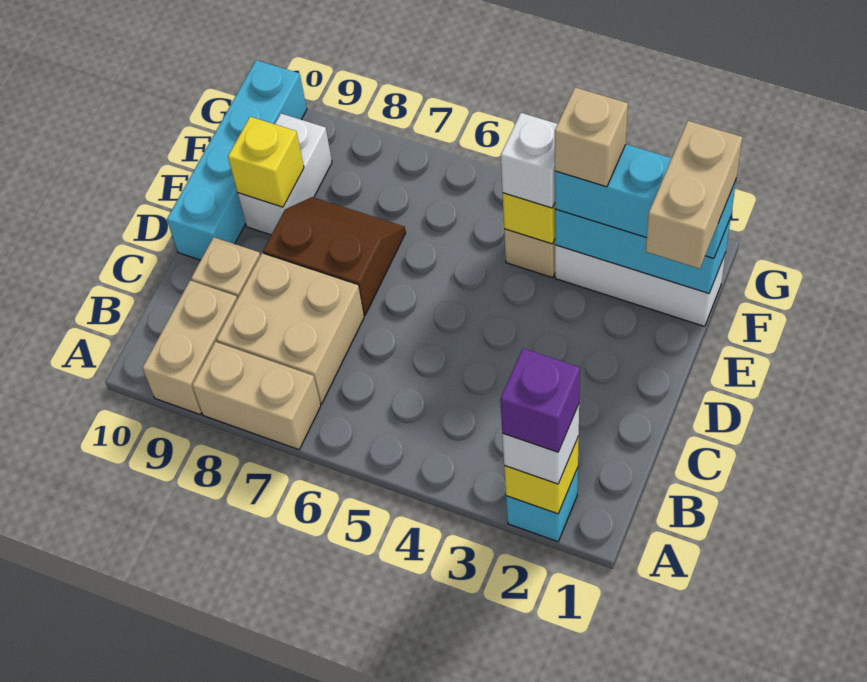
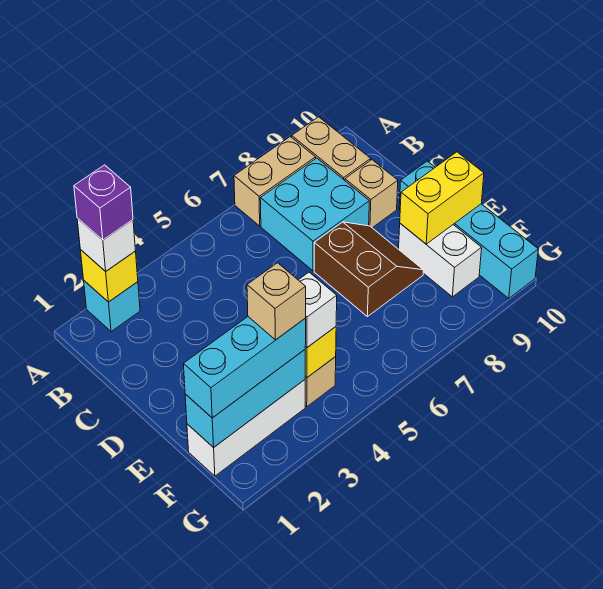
tan 2x2 brick [216,253,364,404] -> cyan 2x2 brick [260,158,369,271]
brown 2x2 slope [263,197,406,315] -> brown 2x2 slope turned to [314,222,423,317]
tan 1x2 brick [646,121,742,269] -> none
yellow 1x1 brick [228,117,304,207] -> yellow 1x2 brick [400,152,484,244]

